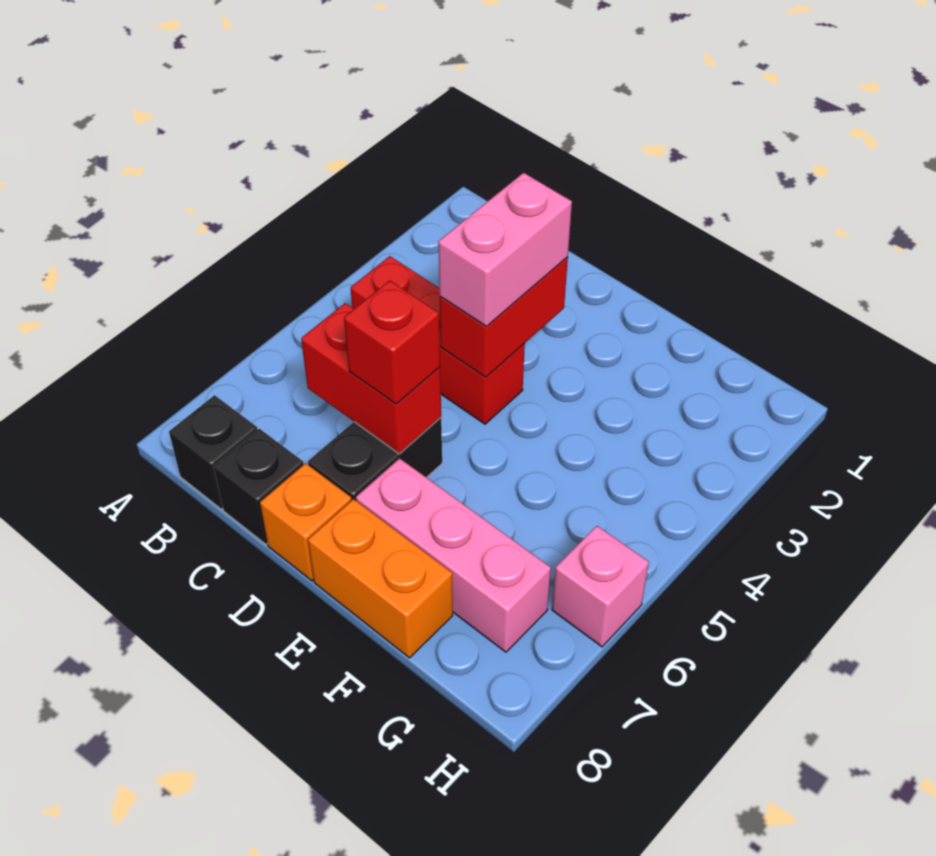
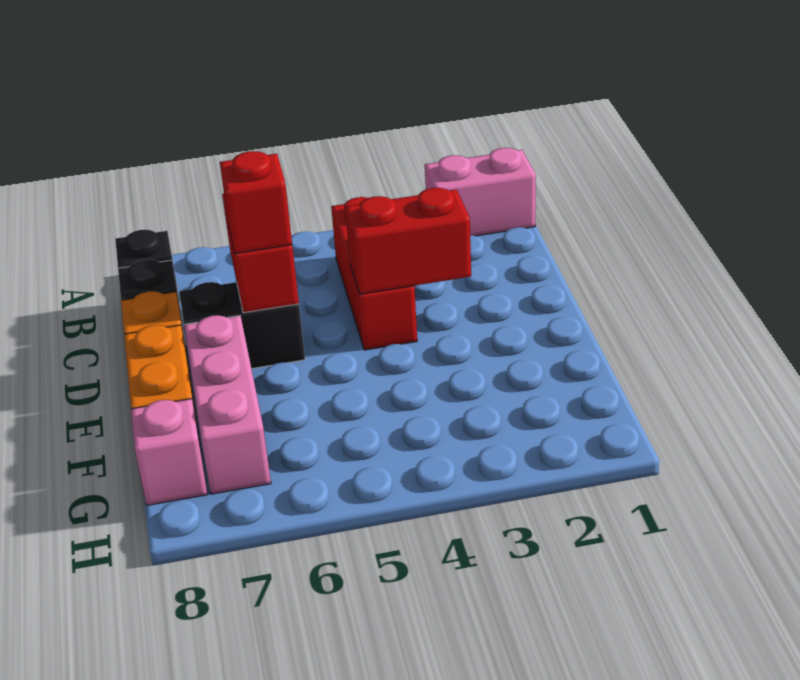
pink 1x2 brick [438,173,572,326] -> pink 1x2 brick moved to [425,148,536,236]
pink 1x1 brick [552,526,649,647] -> pink 1x1 brick moved to [131,399,208,505]

